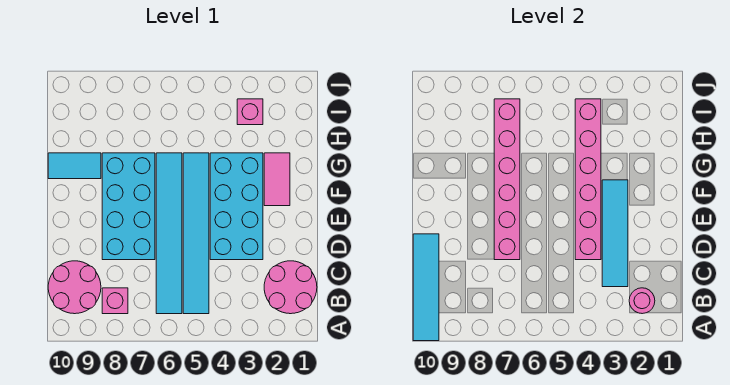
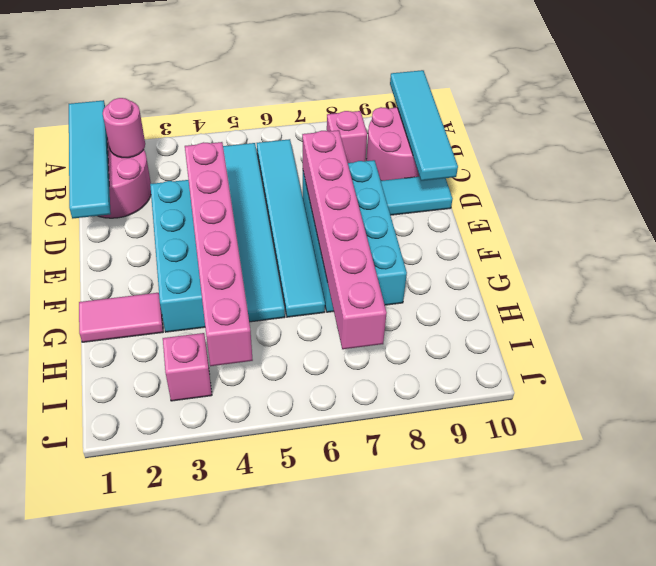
cyan 1x4 tile [602,180,628,287] -> cyan 1x4 tile moved to [69,100,111,219]
pink 1x2 tile [264,153,290,206] -> pink 1x2 tile turned to [79,293,163,342]
cyan 1x2 tile [48,153,101,179] -> cyan 1x2 tile moved to [381,177,453,215]

